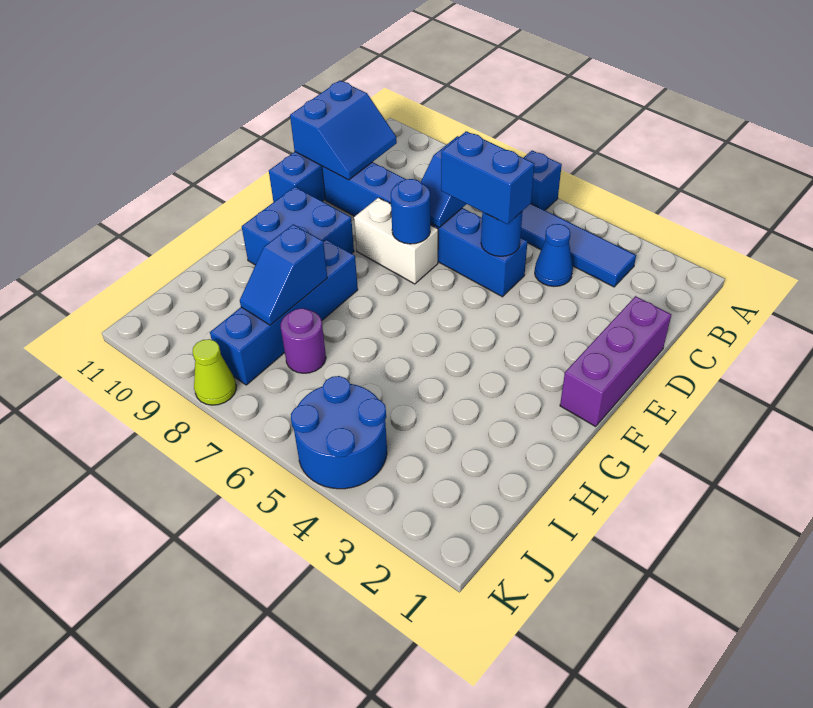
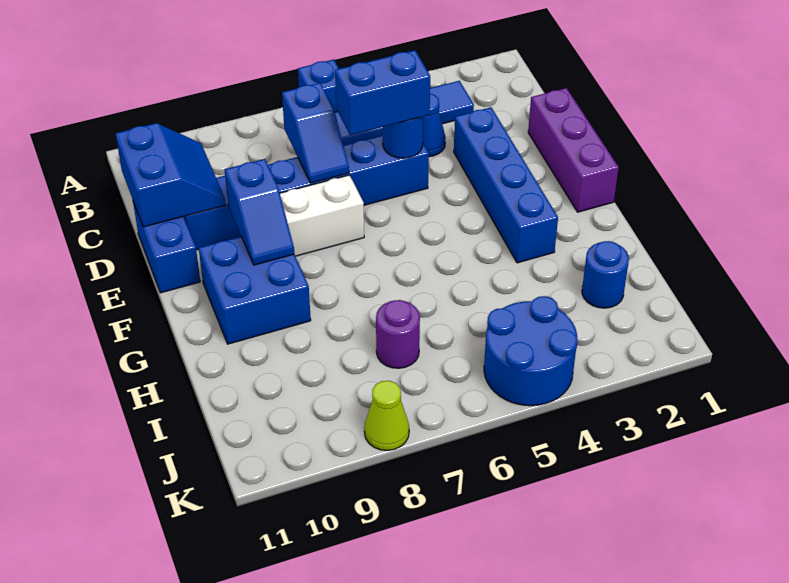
blue 1x1 round brick [391,179,430,244] -> blue 1x1 round brick moved to [582,241,629,308]
blue 1x4 brick [210,239,358,385] -> blue 1x4 brick moved to [454,107,558,263]
blue 1x2 slope [240,224,327,325] -> blue 1x2 slope moved to [225,159,294,265]

